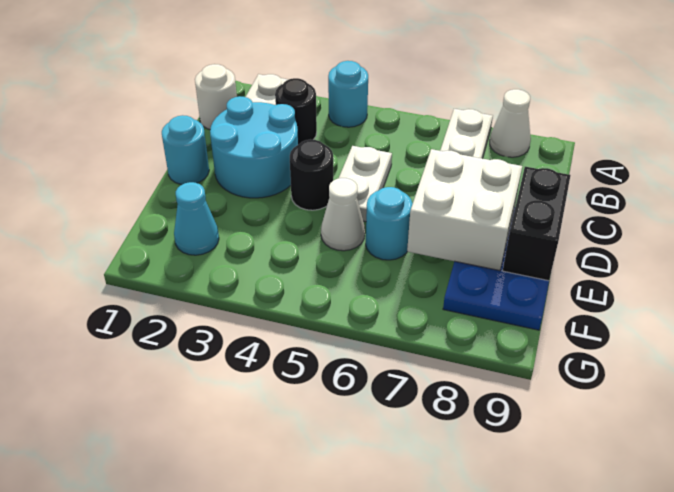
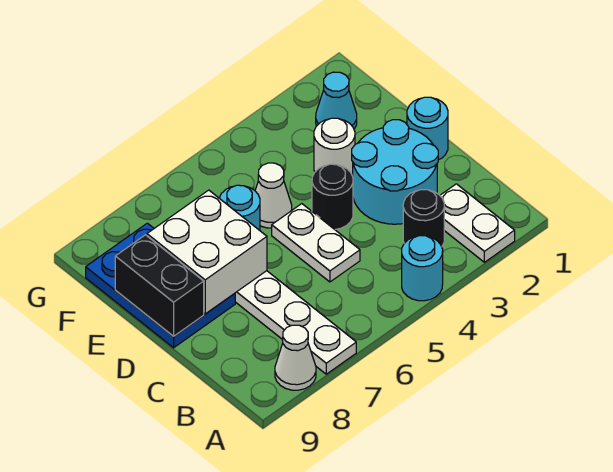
white 1x1 round brick [195,64,237,129] -> white 1x1 round brick moved to [314,118,355,176]

